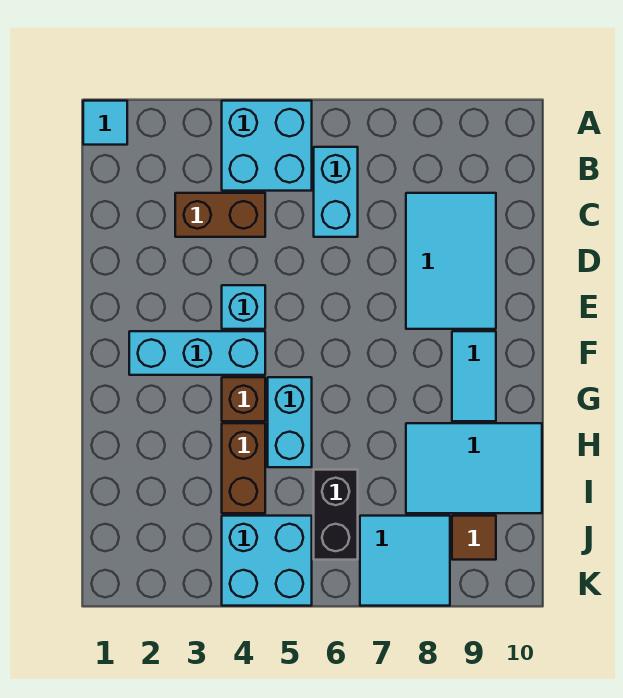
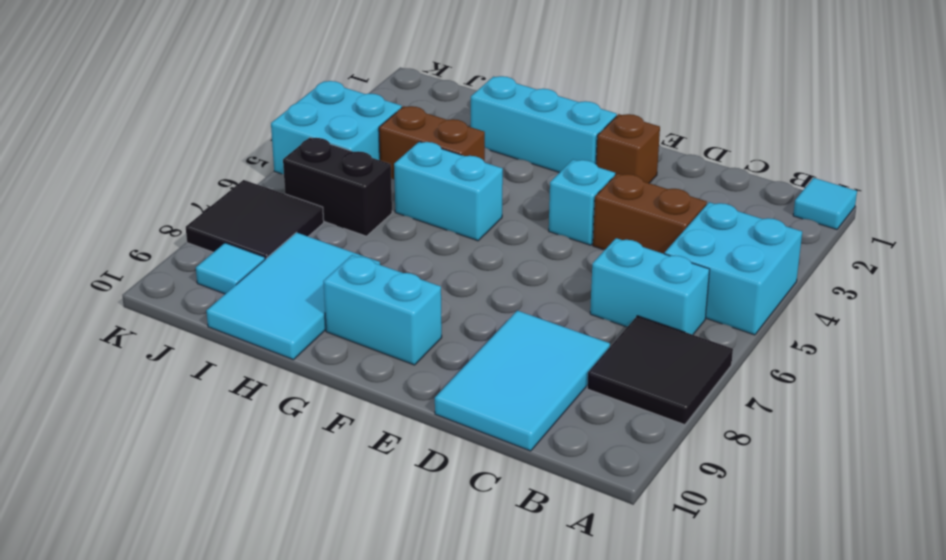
none -> black 2x2 tile [587,316,733,425]
brown 1x2 brick [175,193,265,237] -> brown 1x2 brick turned to [593,173,707,254]
cyan 2x3 tile [406,193,496,329] -> cyan 2x3 tile turned to [435,311,610,451]
cyan 1x3 brick [129,331,265,375] -> cyan 1x3 brick turned to [471,76,617,173]
cyan 1x2 tile [452,331,496,421] -> cyan 1x2 brick [323,255,442,365]
brown 1x1 brick [222,377,265,421] -> brown 1x1 brick moved to [596,114,660,183]
cyan 2x2 tile [360,516,450,606] -> black 2x2 tile [186,180,324,259]
brown 1x1 tile [452,516,496,560] -> cyan 1x1 tile [196,243,265,294]

